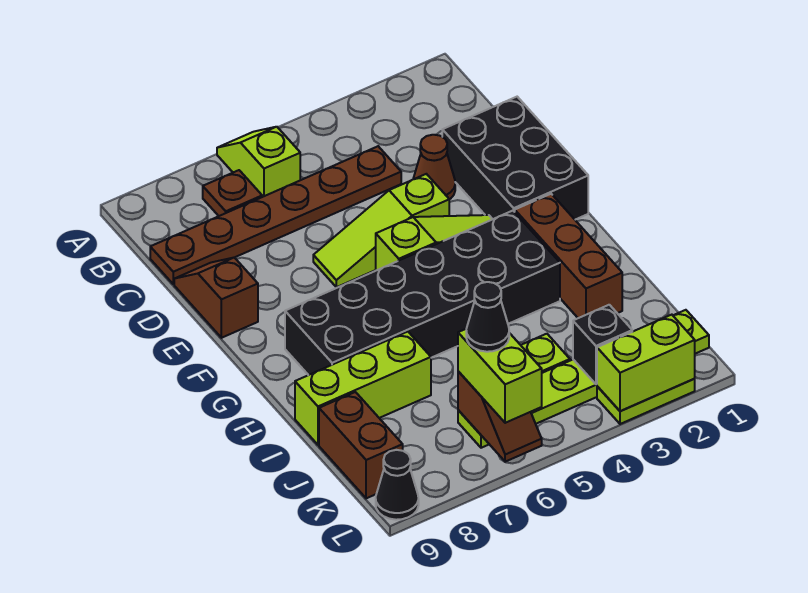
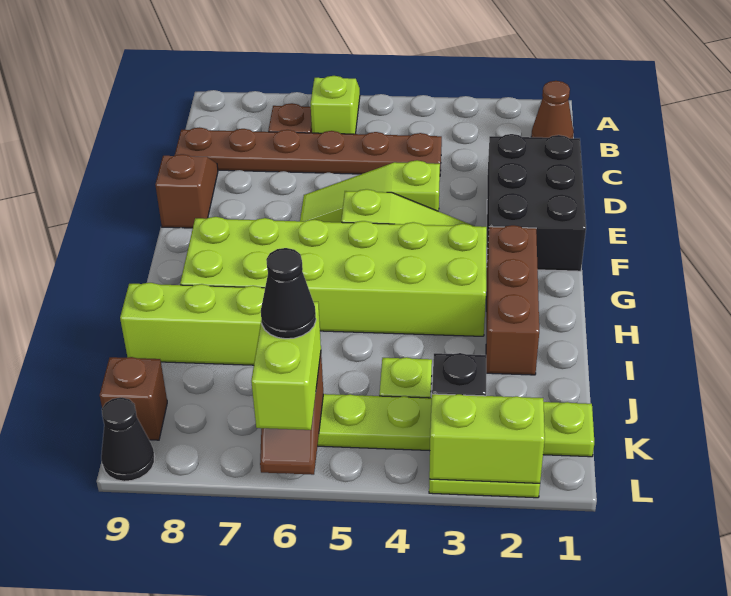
brown 1x1 cone [413,135,455,200] -> brown 1x1 cone moved to [531,81,574,138]
black 2x6 brick [285,211,560,375] -> lime 2x6 brick [180,217,487,336]
brown 1x2 brick [319,392,403,498] -> brown 1x1 brick [100,357,167,440]

